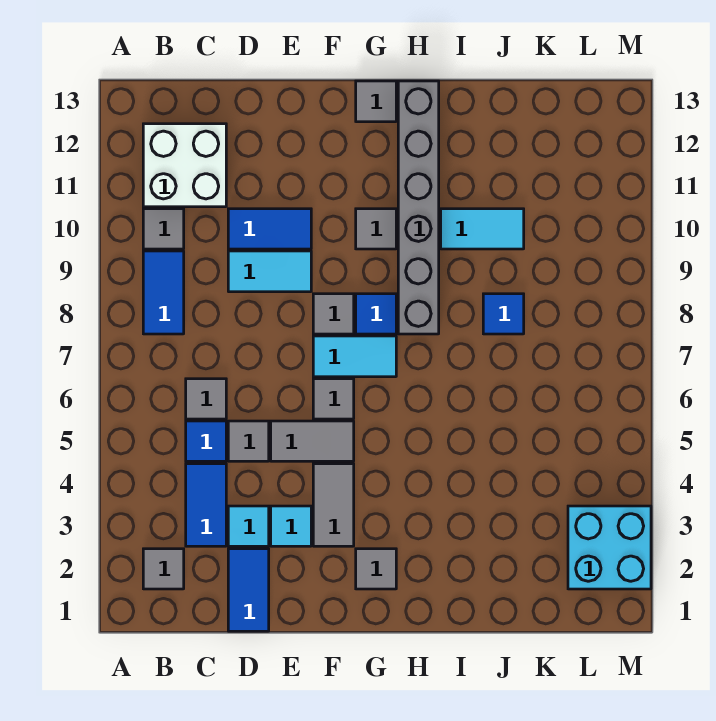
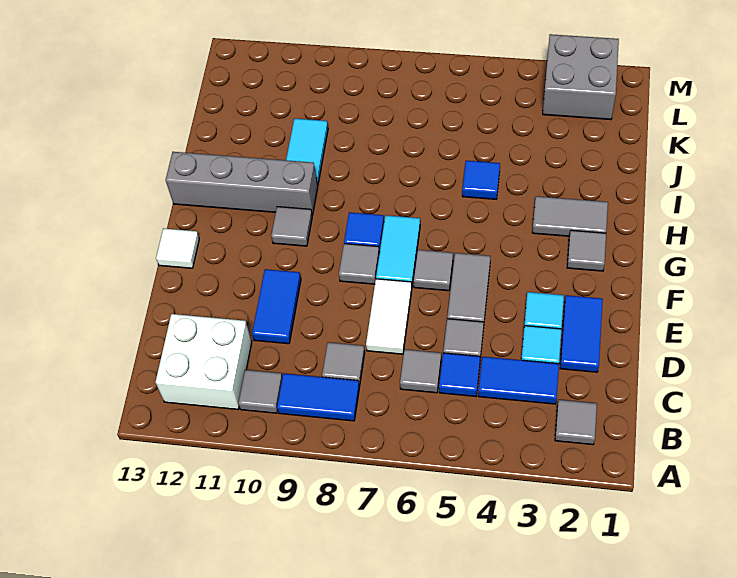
blue 1x2 tile [228,549,269,631] -> blue 1x2 tile turned to [560,295,603,372]
none -> white 1x2 tile [366,279,412,354]
cyan 1x2 tile [228,251,311,292] -> none
grey 1x2 tile [313,464,354,546] -> grey 1x2 tile moved to [532,196,608,236]
none -> white 1x1 tile [156,228,199,268]
grey 1x1 tile [356,81,396,122] -> grey 1x1 tile moved to [322,342,365,385]
grey 1x6 brick [398,81,439,334] -> grey 1x4 brick [166,152,318,215]
blue 1x1 tile [483,294,524,334] -> blue 1x1 tile moved to [462,161,500,199]
cyan 2x2 brick [568,506,651,589] -> grey 2x2 brick [543,34,619,120]

